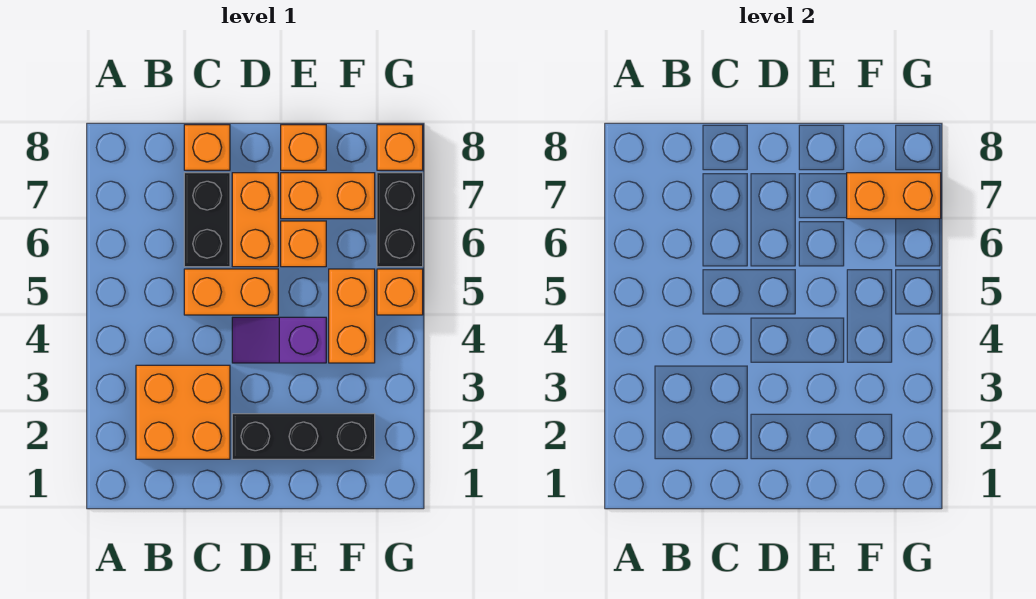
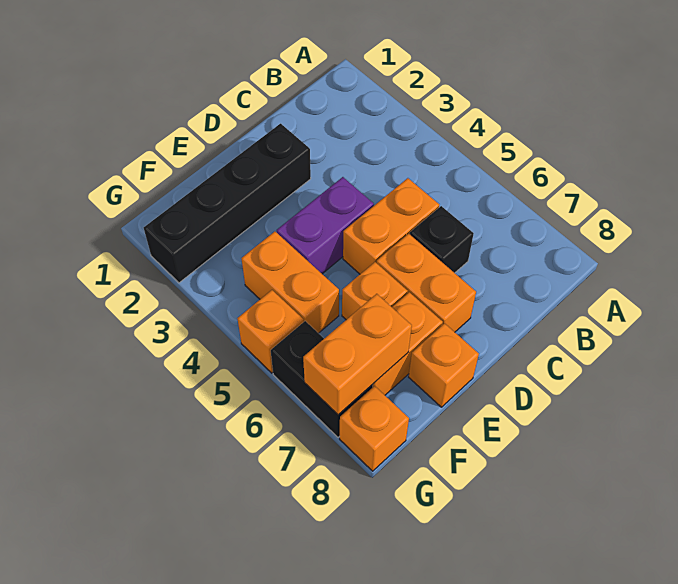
orange 2x2 brick [136,365,230,459] -> none
black 1x2 brick [184,173,230,267] -> black 1x1 brick [410,206,474,273]
orange 1x1 brick [184,125,230,170] -> none
black 1x3 brick [232,414,375,459] -> black 1x4 brick [144,124,311,283]
purple 1x2 slope [232,317,326,363] -> purple 1x2 brick [277,177,374,274]

